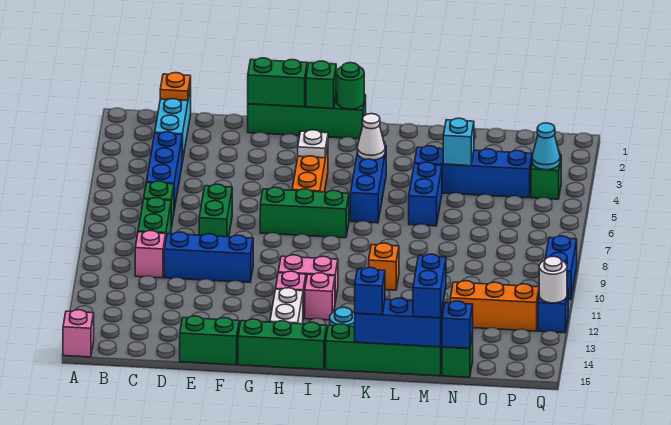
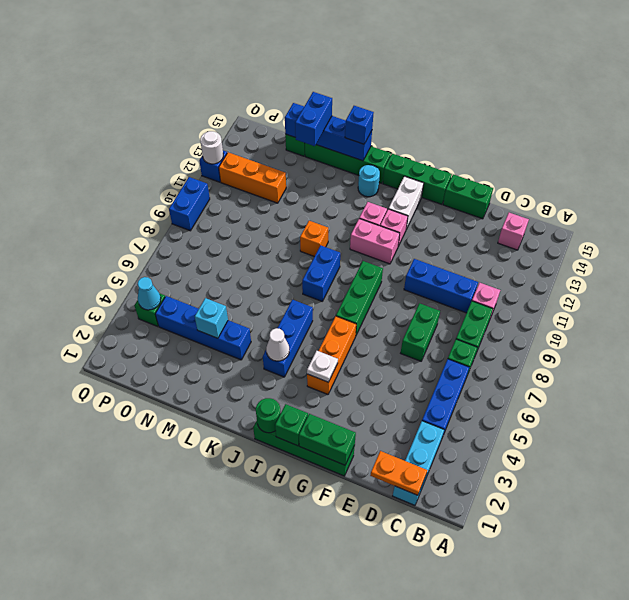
pink 1x1 brick [63,310,94,357] -> pink 1x1 brick moved to [498,213,529,250]
orange 1x1 plate [160,73,191,101] -> orange 1x2 plate [370,451,427,495]
green 1x3 brick [260,187,349,238] -> green 1x3 brick turned to [336,261,383,335]
blue 1x2 brick [409,162,442,226] -> blue 1x2 brick moved to [302,246,340,301]

